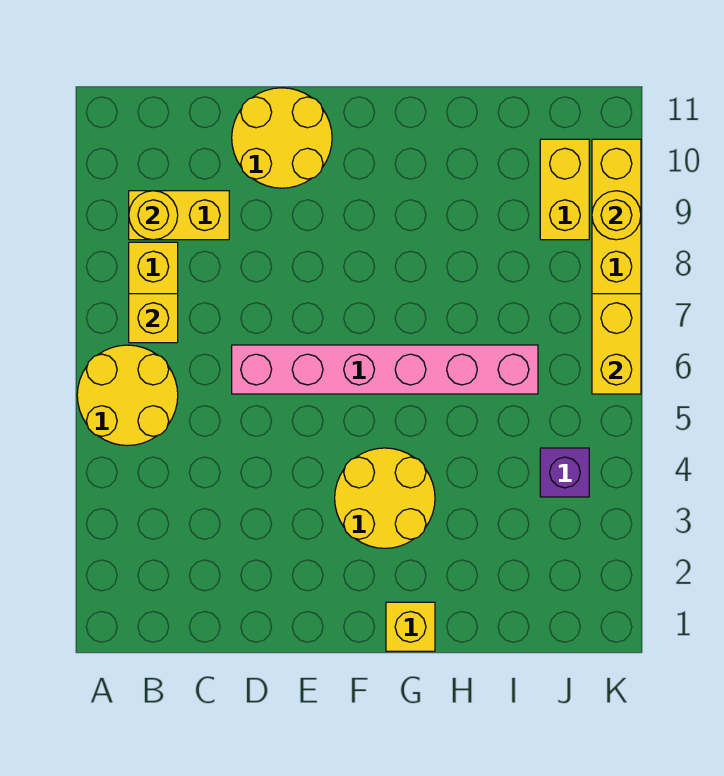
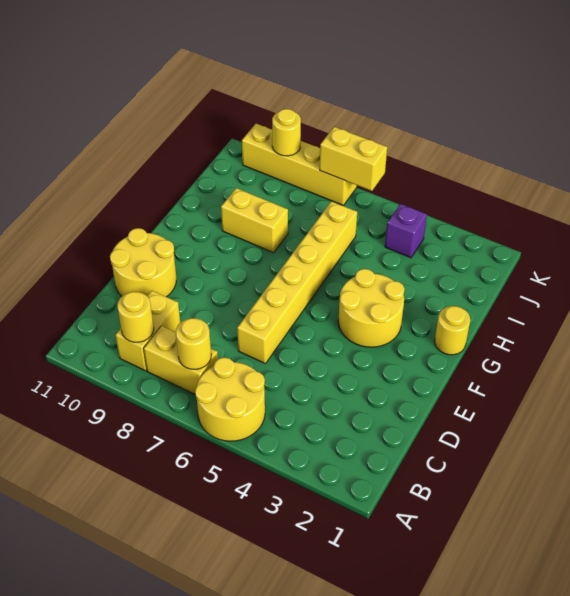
yellow 1x1 brick [129,294,178,343] -> yellow 1x1 round brick [176,318,211,369]
pink 1x6 brick [232,345,538,394] -> yellow 1x6 brick [237,201,357,364]
yellow 1x1 brick [386,602,435,651] -> yellow 1x1 round brick [435,306,470,355]
yellow 1x2 brick [540,139,589,240] -> yellow 1x2 brick moved to [221,188,288,253]

